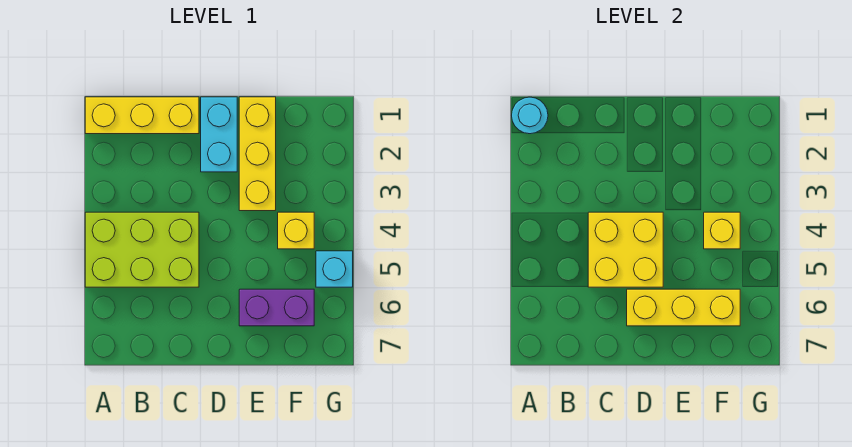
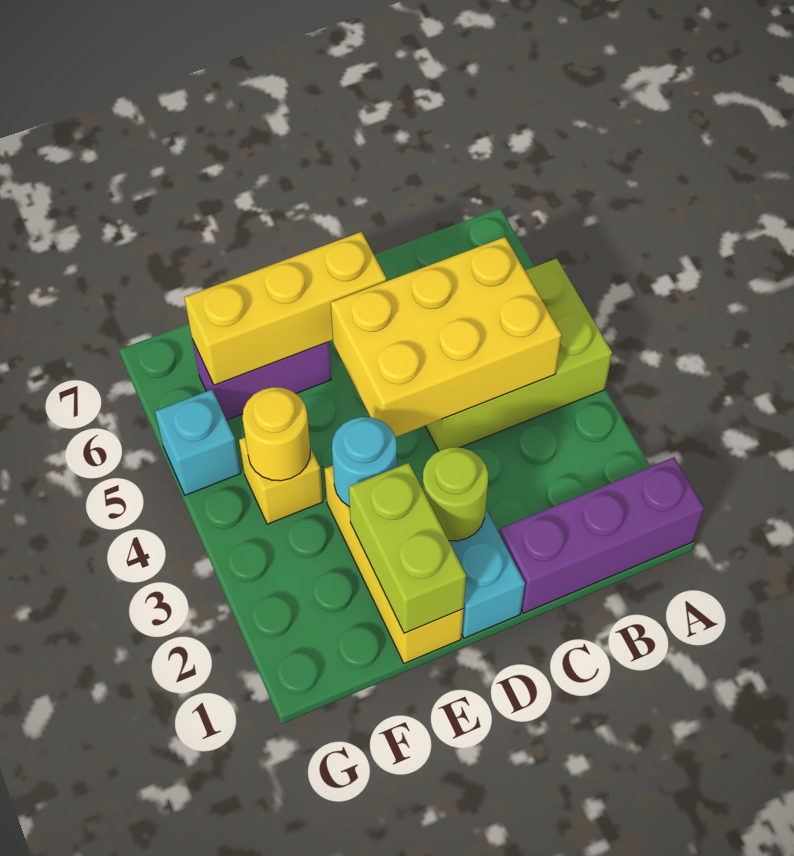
yellow 1x3 brick [85,97,199,134] -> purple 1x3 brick [499,457,704,613]
cyan 1x1 round brick [512,97,548,134] -> cyan 1x1 round brick moved to [332,417,397,507]
yellow 2x2 brick [588,212,663,287] -> yellow 2x3 brick [331,237,562,437]
none -> lime 1x1 round brick [423,447,488,541]
none -> lime 1x2 brick [349,463,466,633]
yellow 1x1 brick [704,212,740,249] -> yellow 1x1 round brick [242,387,310,481]

